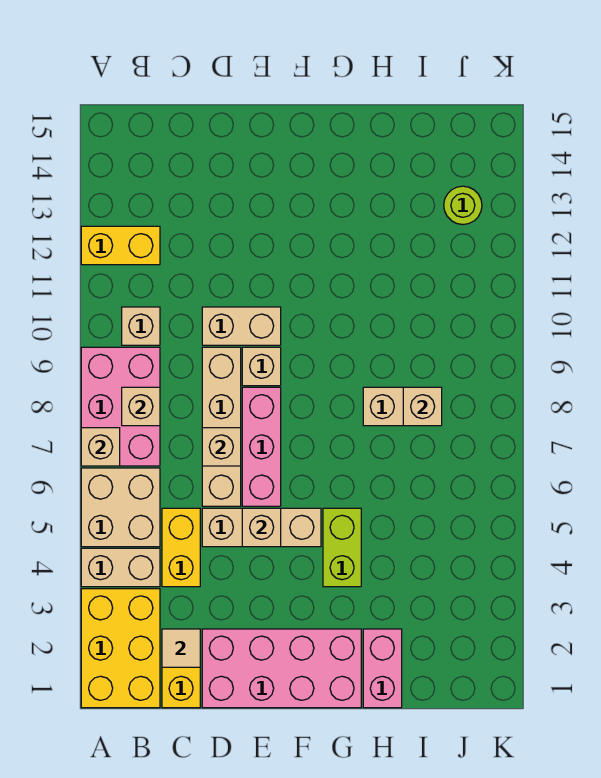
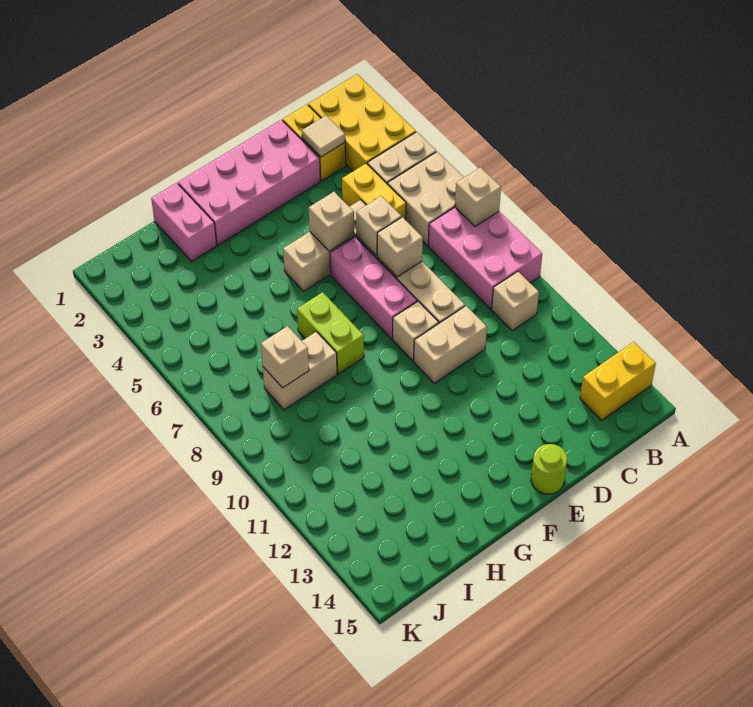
yellow 1x2 brick [81,226,160,265] -> yellow 1x2 brick moved to [580,342,656,420]
tan 1x1 brick [122,387,160,426] -> tan 1x1 brick moved to [356,196,401,255]
lime 1x2 brick [323,508,361,587] -> lime 1x2 brick moved to [297,292,364,374]
lime 1x1 round brick [444,186,482,225] -> lime 1x1 round brick moved to [531,444,567,494]

